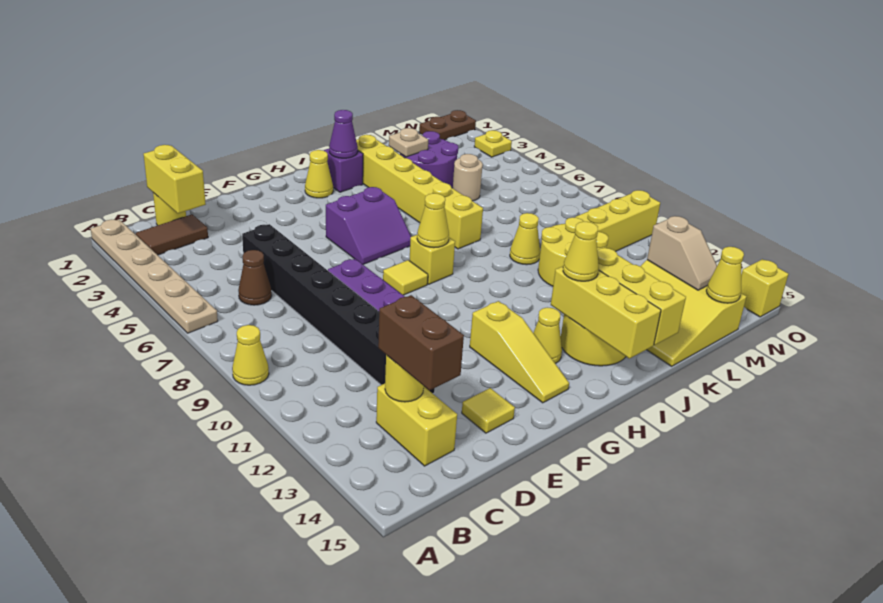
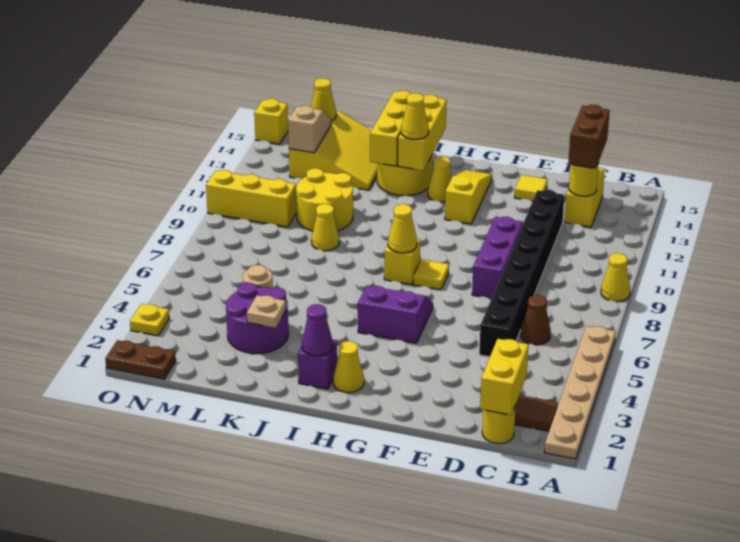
yellow 1x6 brick [356,135,483,249] -> none

